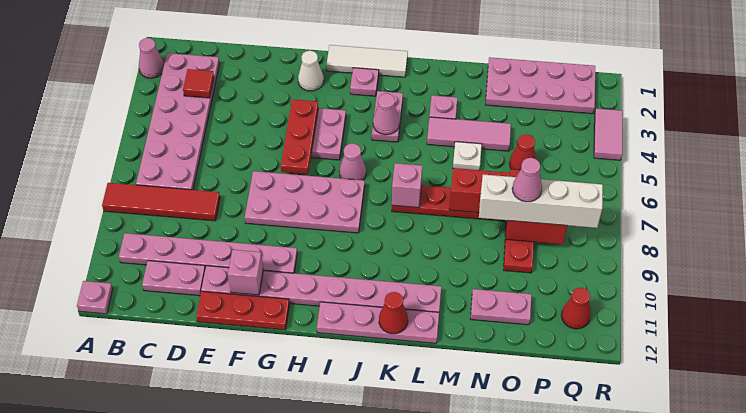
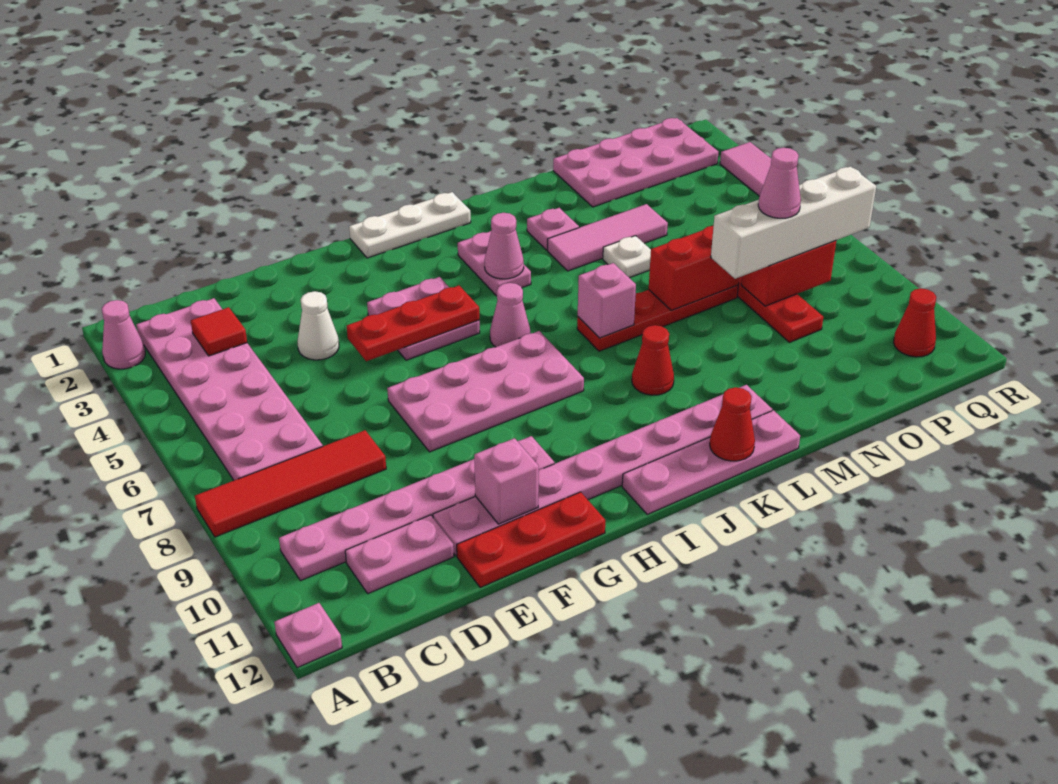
white 1x1 cone [298,51,324,91] -> white 1x1 cone moved to [298,291,339,360]
red 1x3 plate [281,99,318,174] -> red 1x3 plate turned to [347,286,479,361]
white 1x3 tile [326,45,408,77] -> white 1x3 plate [349,192,471,258]
pink 1x1 plate [350,68,379,96] -> none
pink 1x2 plate [470,289,531,325] -> none
red 1x1 cone [510,134,536,170] -> red 1x1 cone moved to [632,325,674,395]

